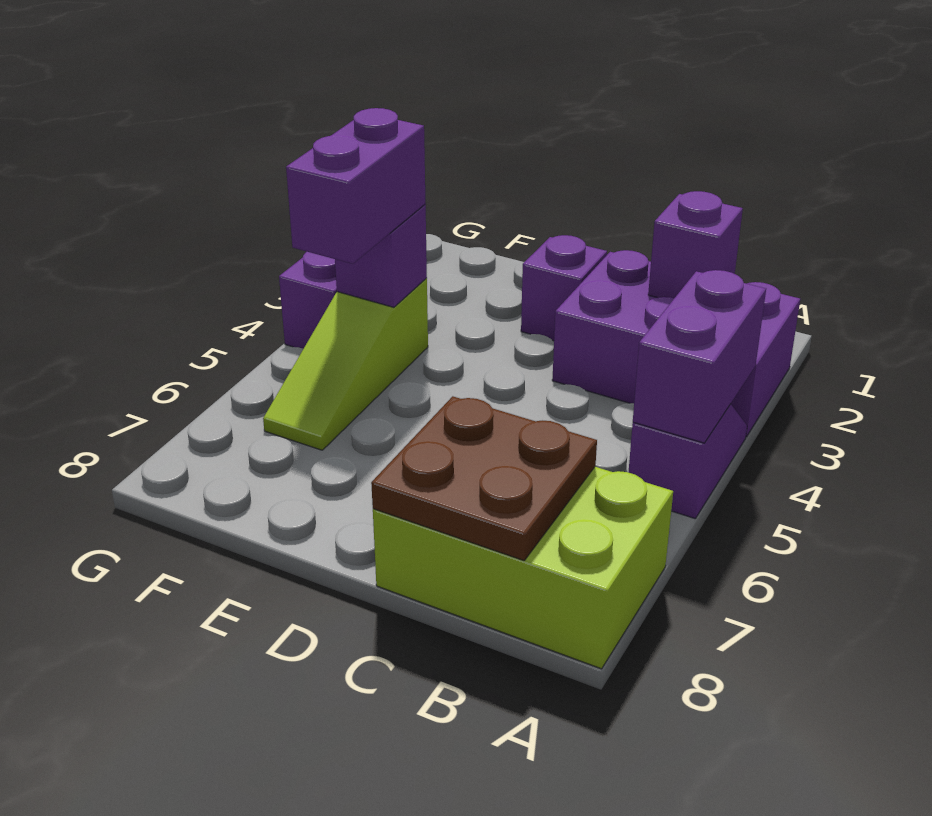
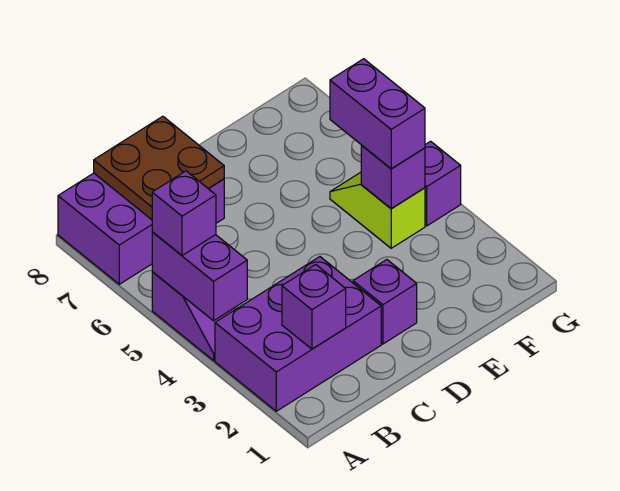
none -> purple 1x1 brick [152,171,216,255]
lime 2x3 brick [373,467,673,669] -> purple 2x3 brick [58,173,224,284]
lime 1x3 slope [263,278,428,450] -> lime 1x2 slope [330,172,425,248]

